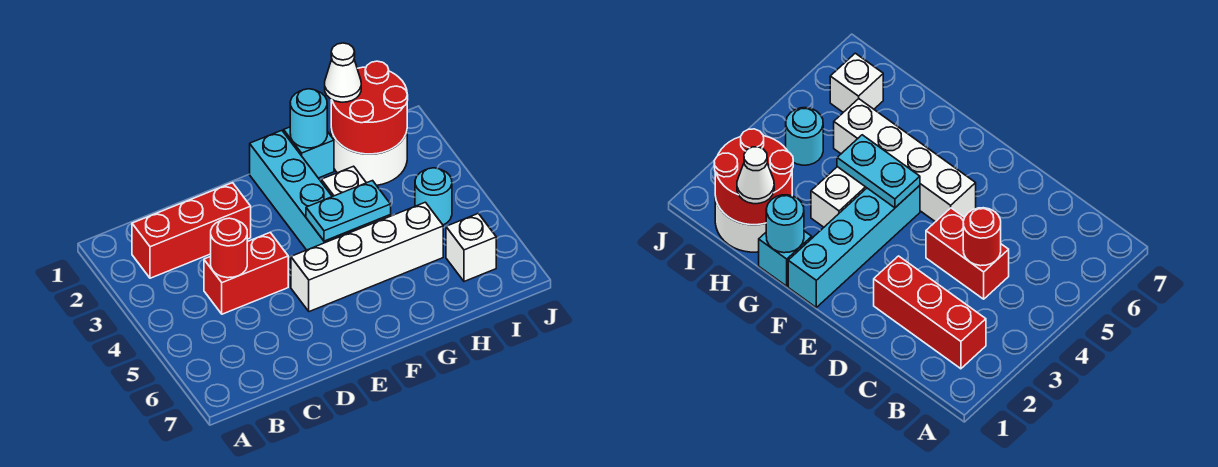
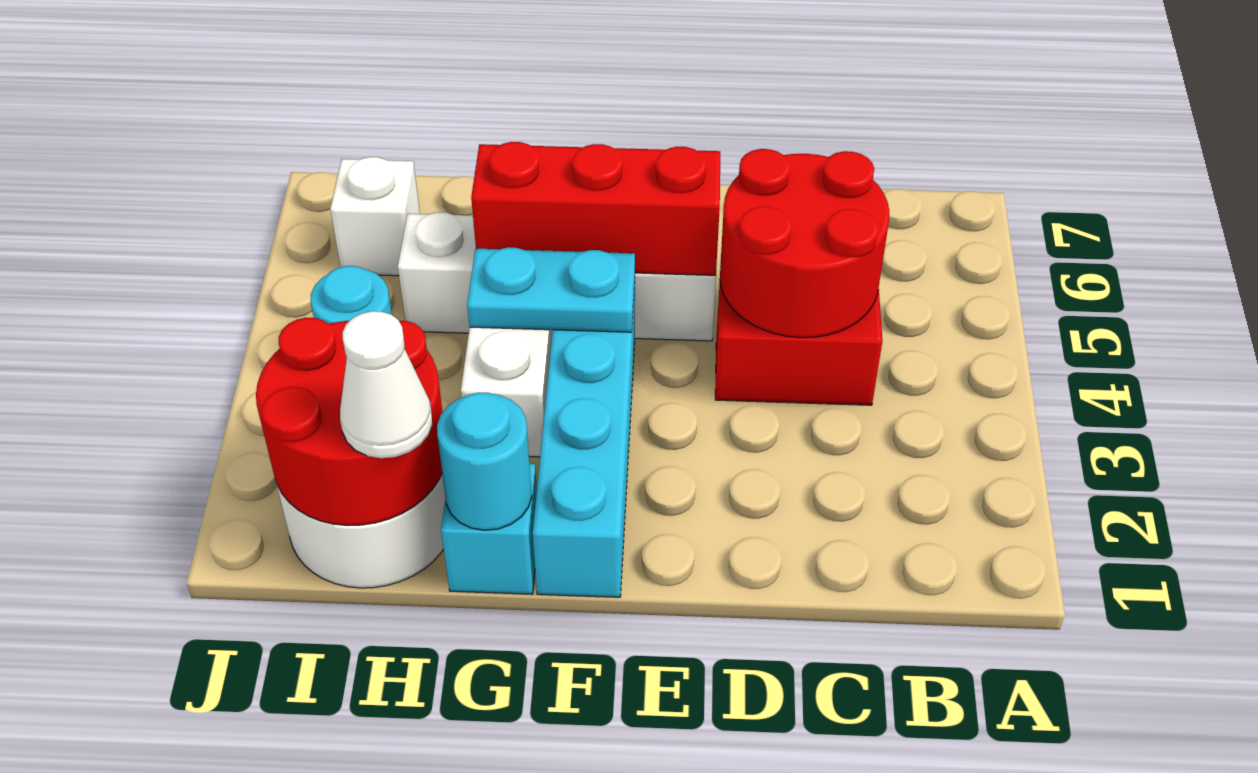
red 1x3 brick [132,183,251,278] -> red 1x3 brick moved to [471,142,720,275]
red 1x1 round brick [211,218,247,278] -> red 2x2 round brick [720,149,889,338]

